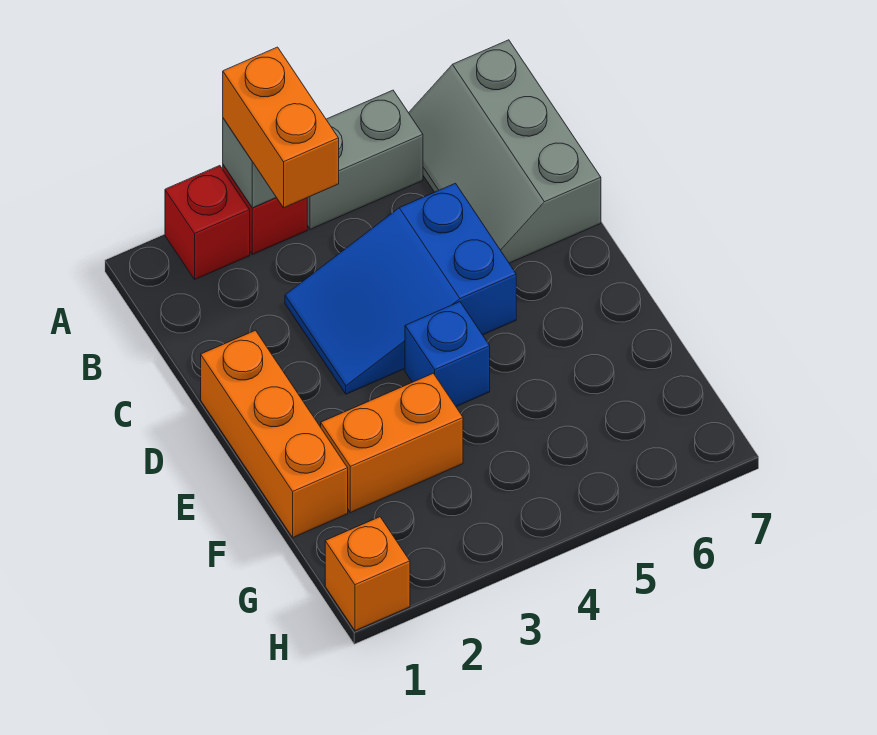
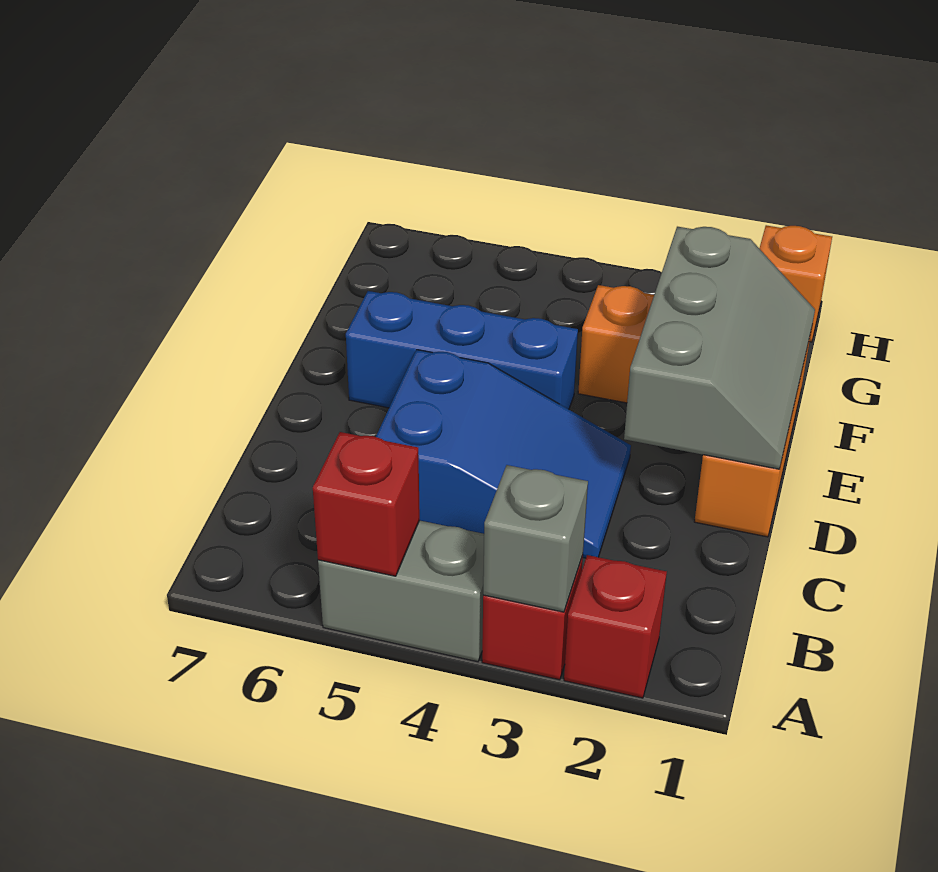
orange 1x2 brick [223,47,339,208] -> none
none -> red 1x1 brick [313,432,420,576]
grey 2x3 slope [409,40,601,263] -> grey 2x3 slope moved to [624,227,815,469]
blue 1x1 brick [405,302,490,406] -> blue 1x3 brick [346,291,578,409]

